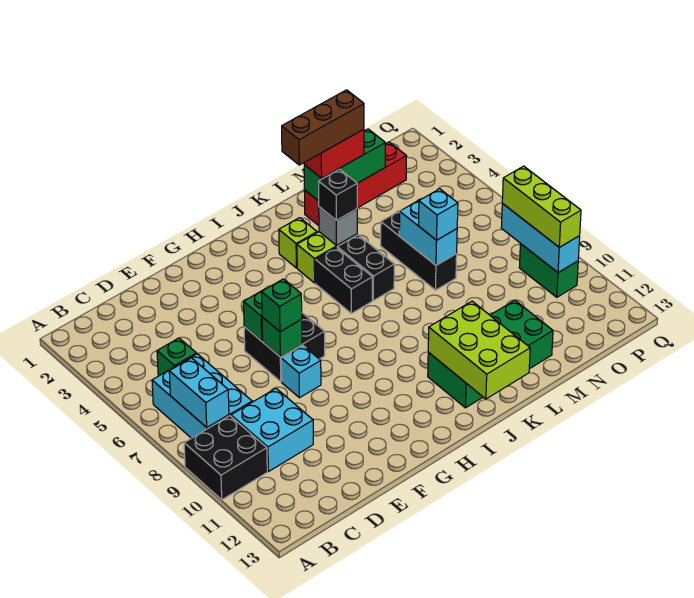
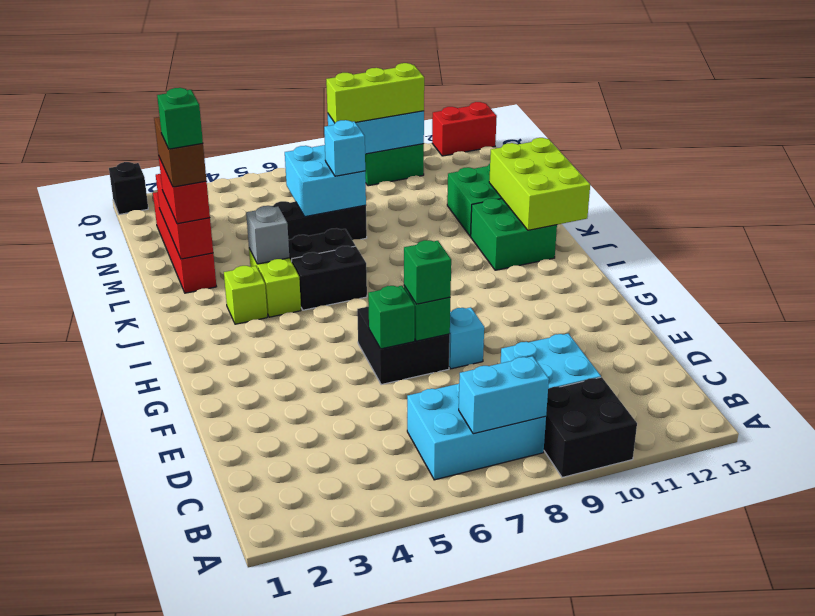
green 1x1 brick [157,338,196,376] -> green 1x1 brick moved to [157,88,203,149]
lime 2x3 brick [428,301,530,399] -> lime 2x3 brick turned to [489,138,590,230]
brown 1x3 brick [282,90,364,165] -> brown 1x2 brick [154,117,206,187]
black 1x1 brick [319,169,357,220] -> black 1x1 brick moved to [109,162,148,215]
green 1x3 brick [304,129,385,201] -> red 1x3 brick [156,174,213,259]
cyan 1x2 brick [399,200,457,265] -> cyan 2x2 brick [285,145,366,217]
none -> red 1x2 brick [432,102,497,156]

